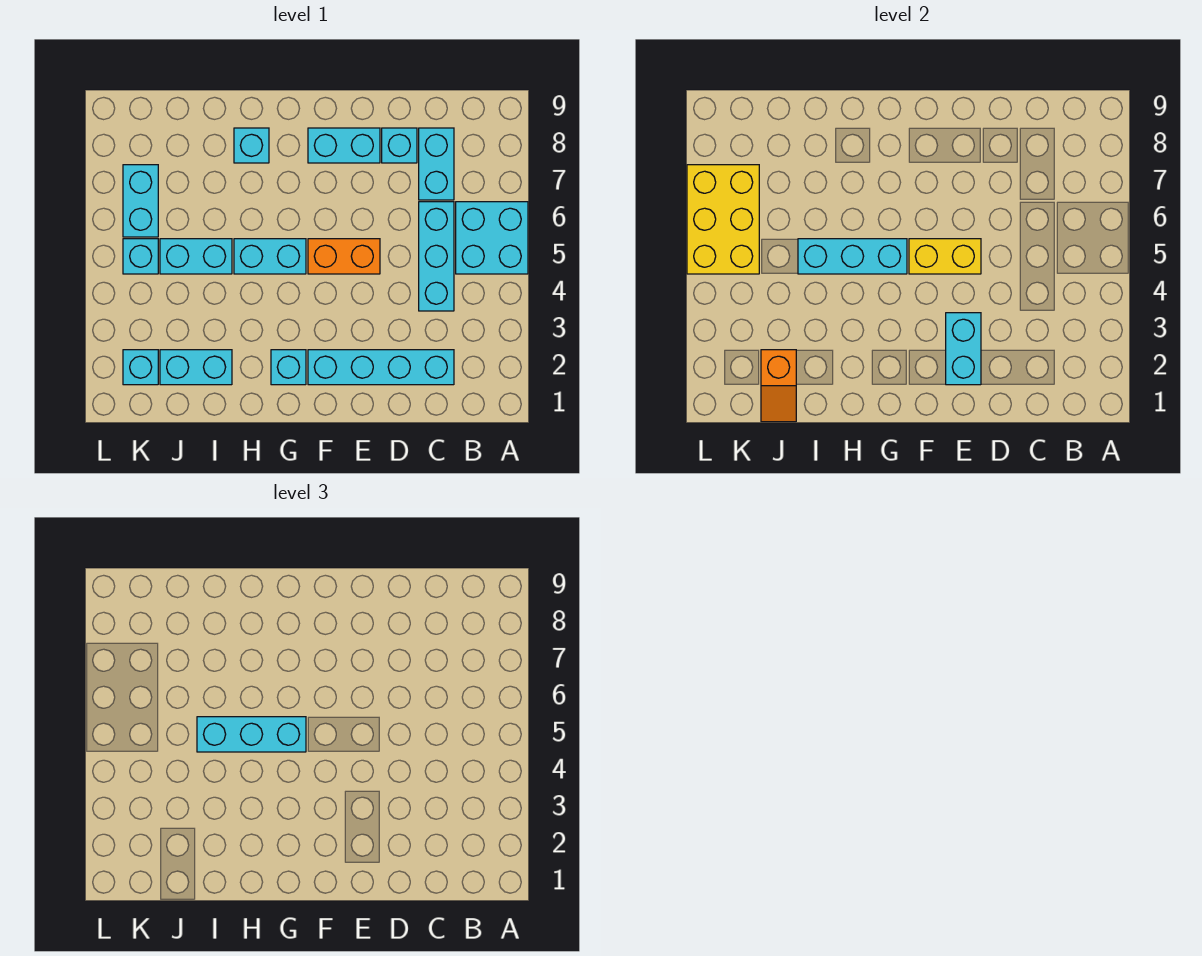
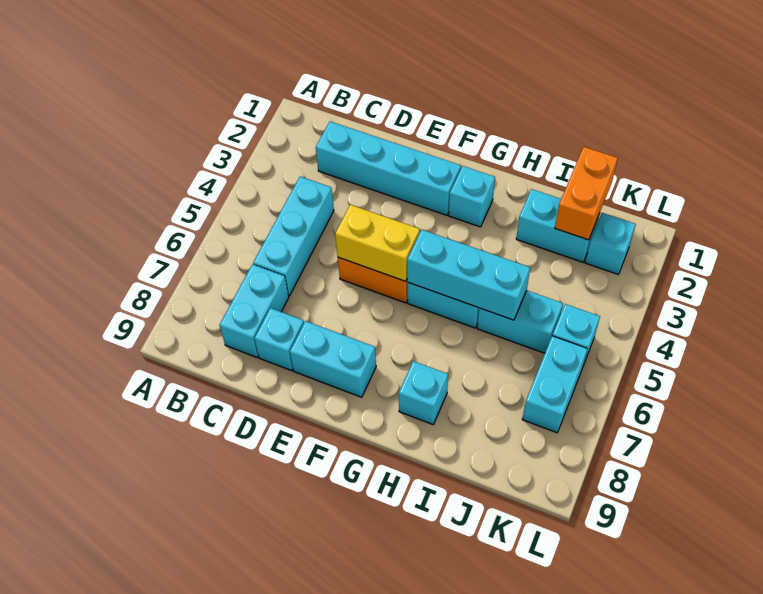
cyan 2x2 brick [456,202,528,274] -> none
cyan 1x2 brick [946,313,981,385] -> none
cyan 1x3 brick [197,717,306,752] -> none
orange 1x2 slope [761,350,796,422] -> orange 1x2 brick [555,147,618,240]
yellow 2x3 brick [687,165,759,274] -> none

